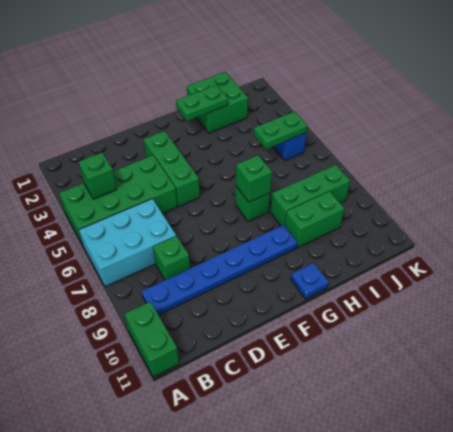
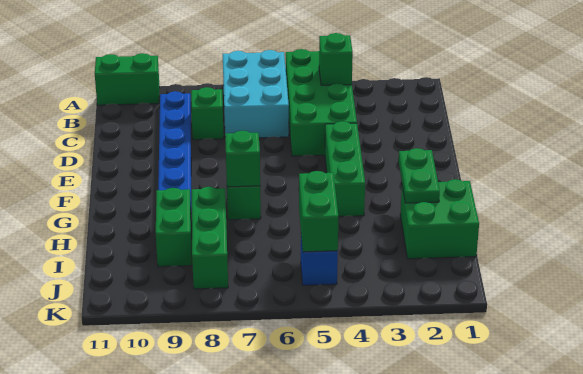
green 1x3 brick [144,131,200,207] -> green 1x3 brick turned to [325,121,365,216]
blue 1x1 plate [291,263,329,299] -> none
green 1x2 plate [254,111,307,149] -> green 1x2 brick [299,171,338,252]

